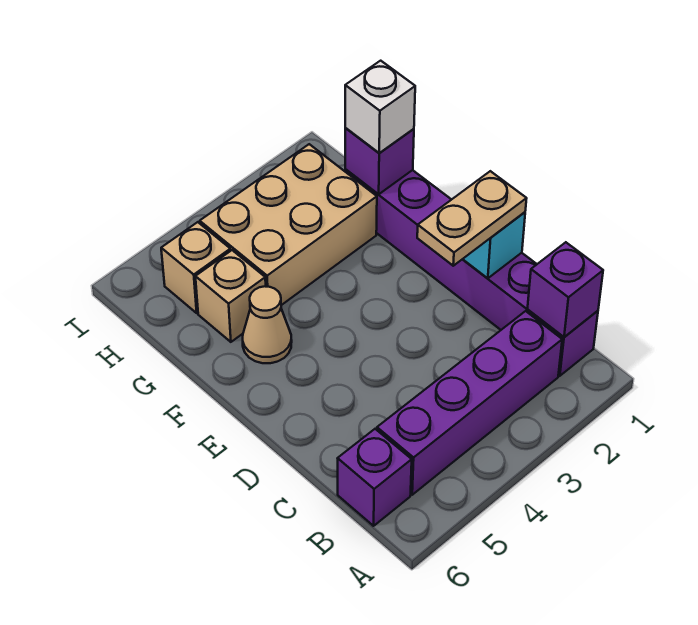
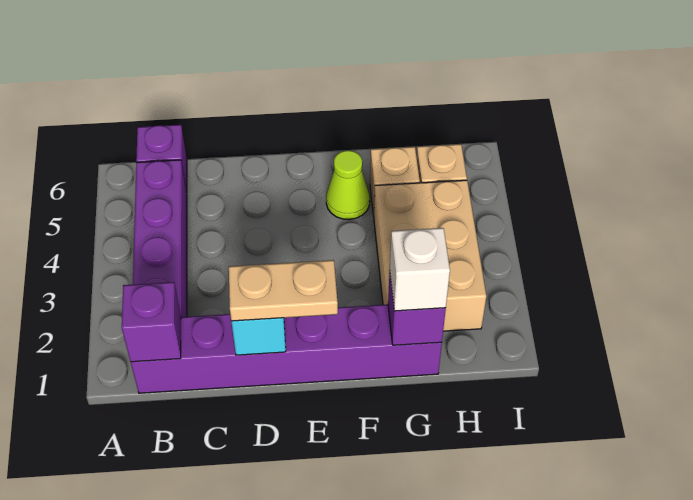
tan 1x2 plate [417,171,527,266] -> tan 1x2 plate turned to [229,260,338,321]
tan 1x1 cone [243,286,292,363] -> lime 1x1 cone [326,150,370,220]

